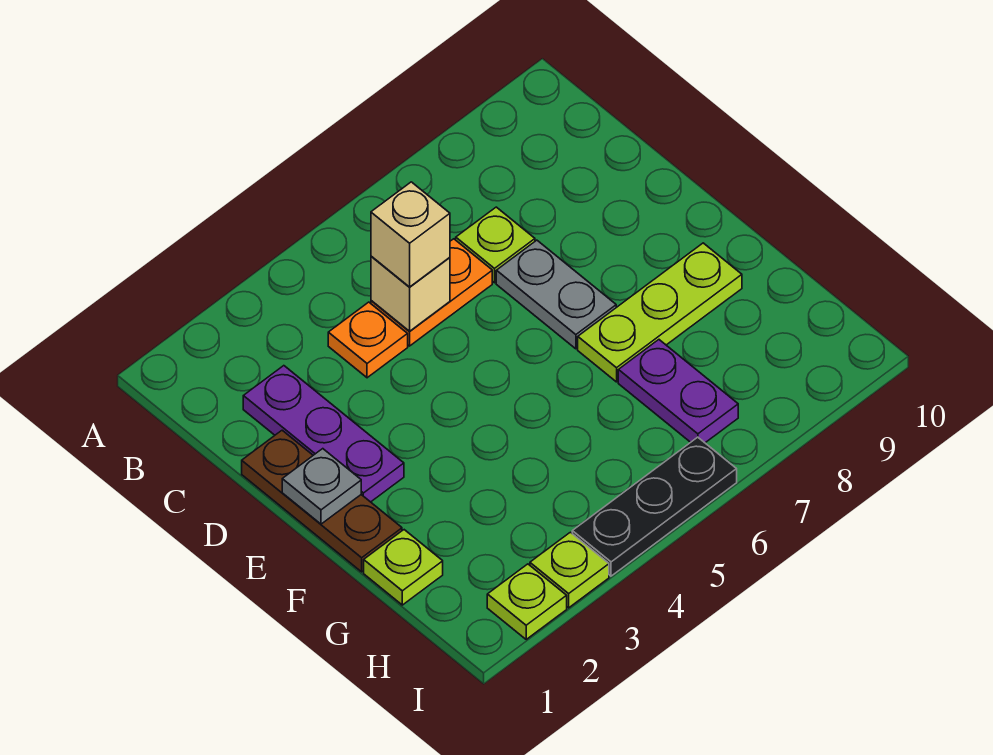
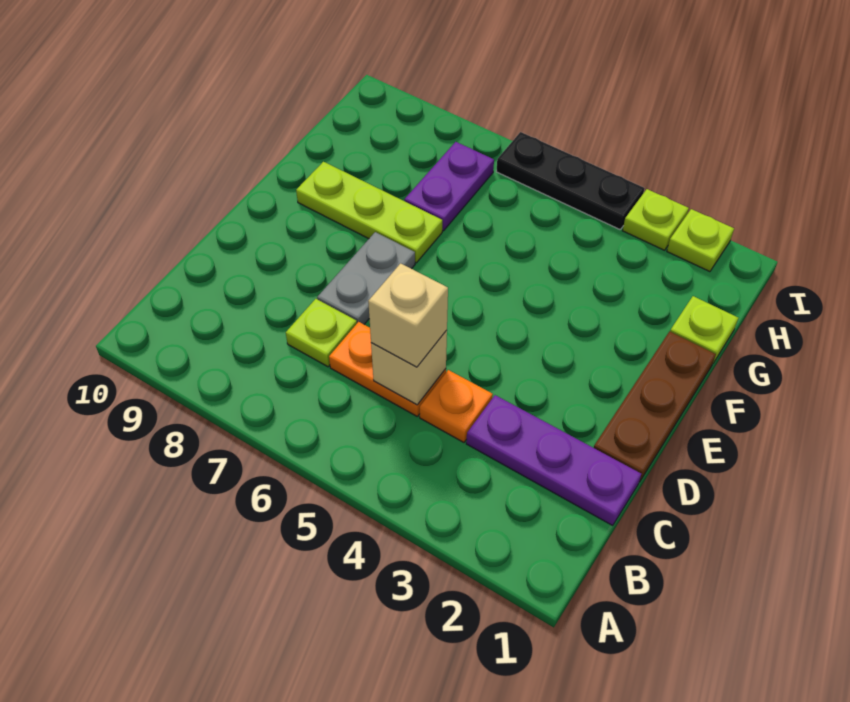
purple 1x3 plate [243,366,404,502] -> purple 1x3 plate turned to [466,395,641,525]
grey 1x1 plate [282,449,361,524] -> none

